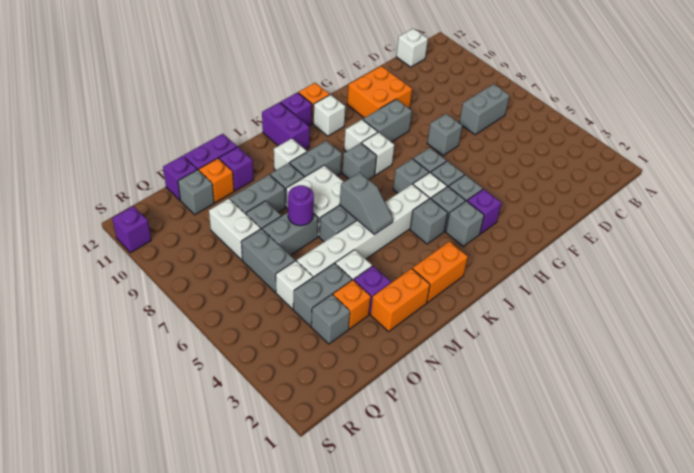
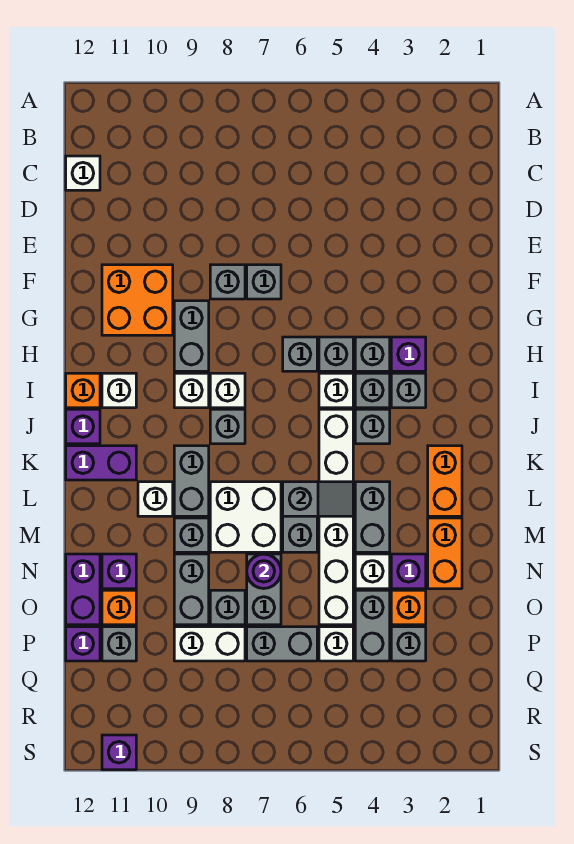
grey 1x2 brick [459,84,510,135] -> grey 1x2 brick moved to [355,482,390,552]
grey 1x1 brick [393,159,429,193] -> grey 1x1 brick moved to [210,265,245,299]

